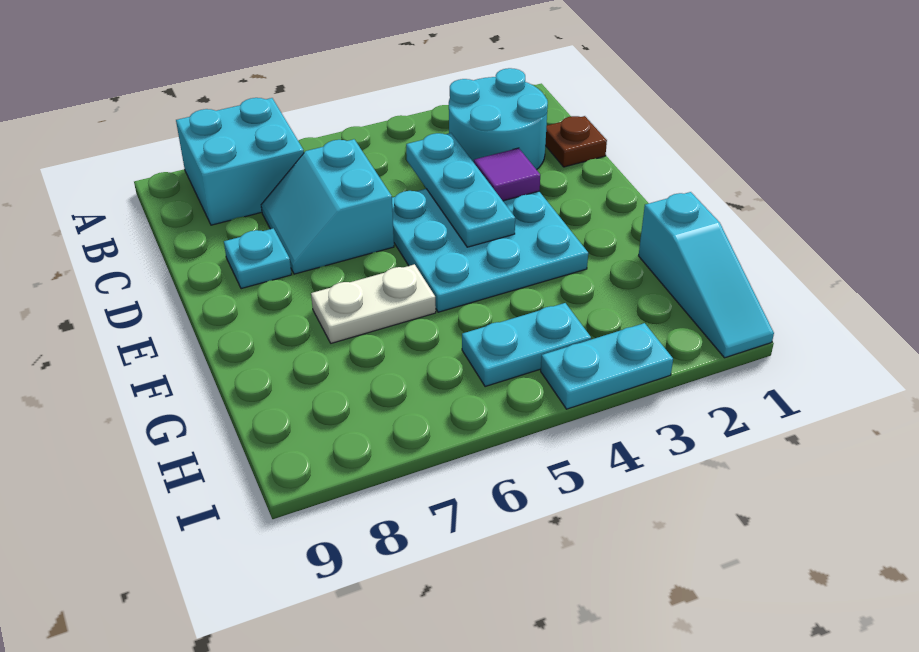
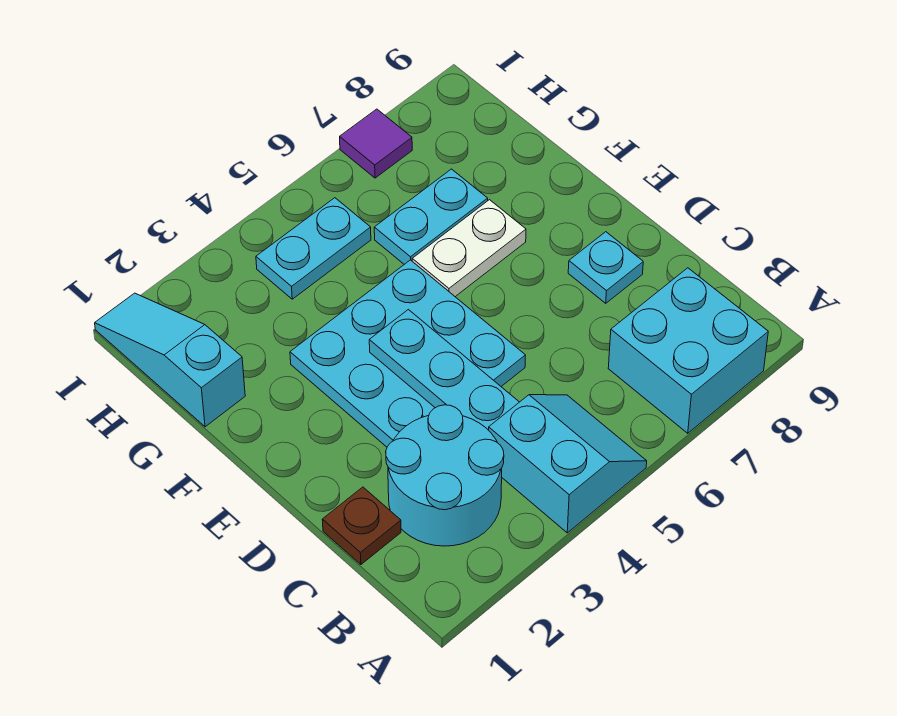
cyan 2x2 slope [261,139,394,274] -> cyan 2x2 slope moved to [489,395,647,533]
purple 1x1 tile [474,148,540,201] -> purple 1x1 tile moved to [340,109,412,178]
cyan 1x2 plate [541,323,673,409] -> cyan 1x2 plate moved to [374,169,488,264]

